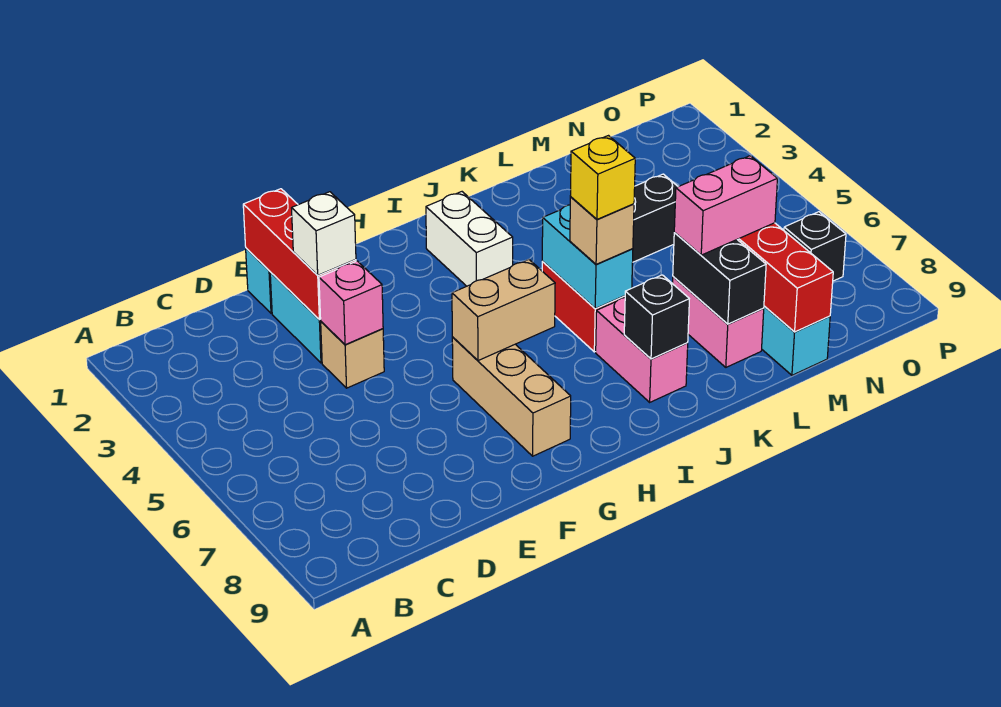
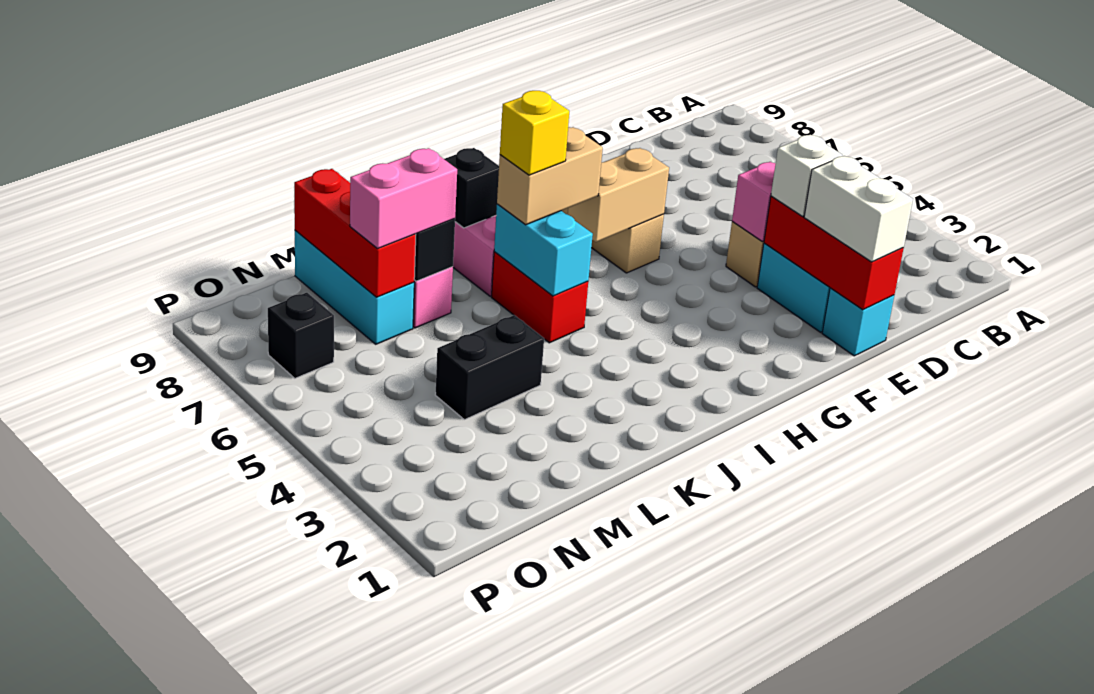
white 1x2 brick [426,192,513,286] -> white 1x2 brick moved to [804,156,913,262]
tan 1x1 brick [570,197,634,264] -> tan 1x2 brick [497,127,603,225]

